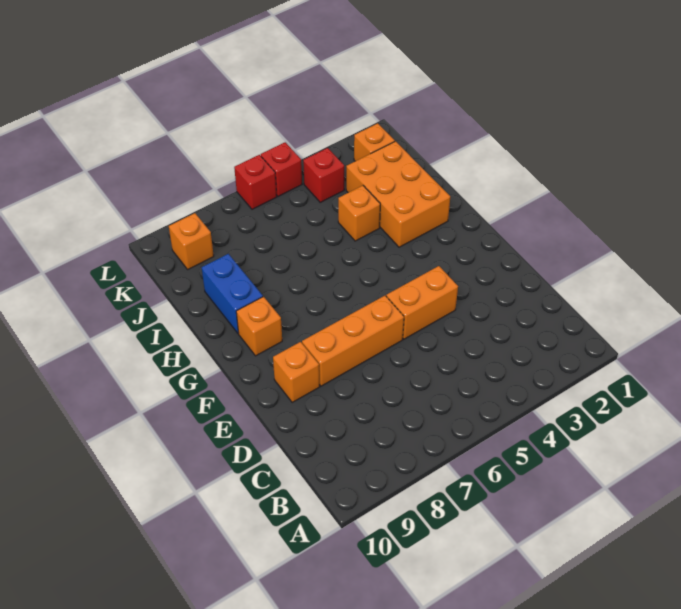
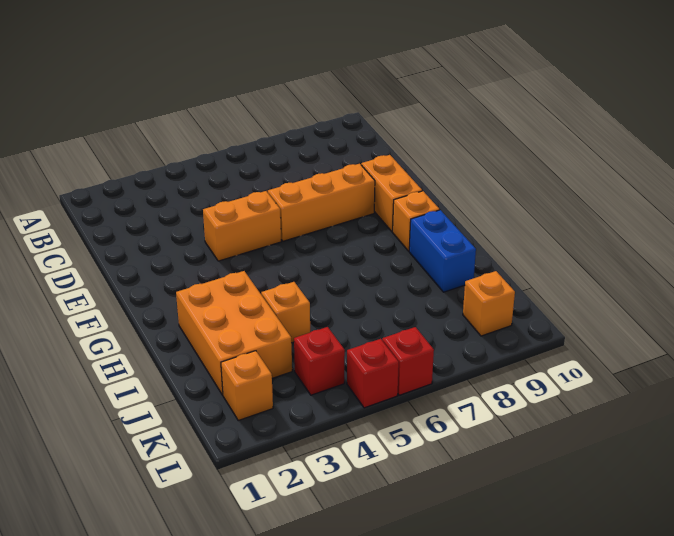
orange 1x1 brick [273,342,320,402] -> orange 1x2 brick [361,155,422,232]

